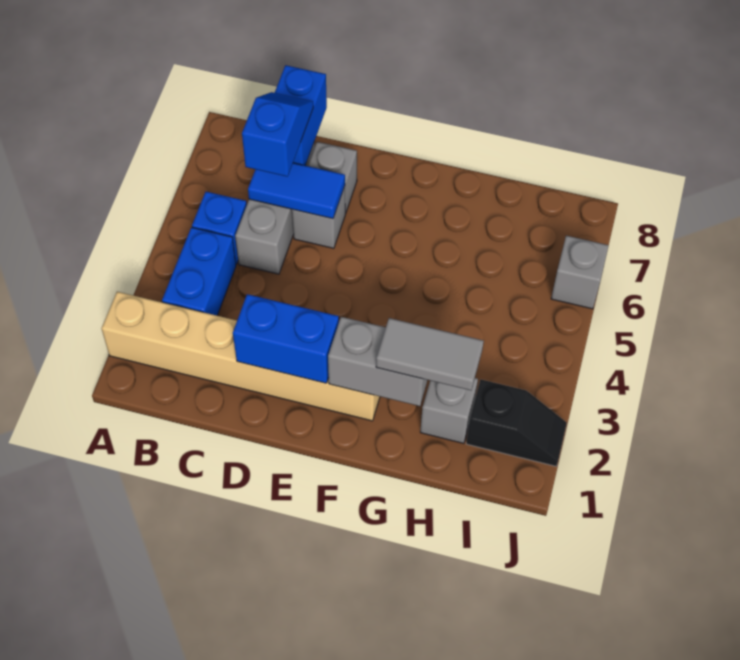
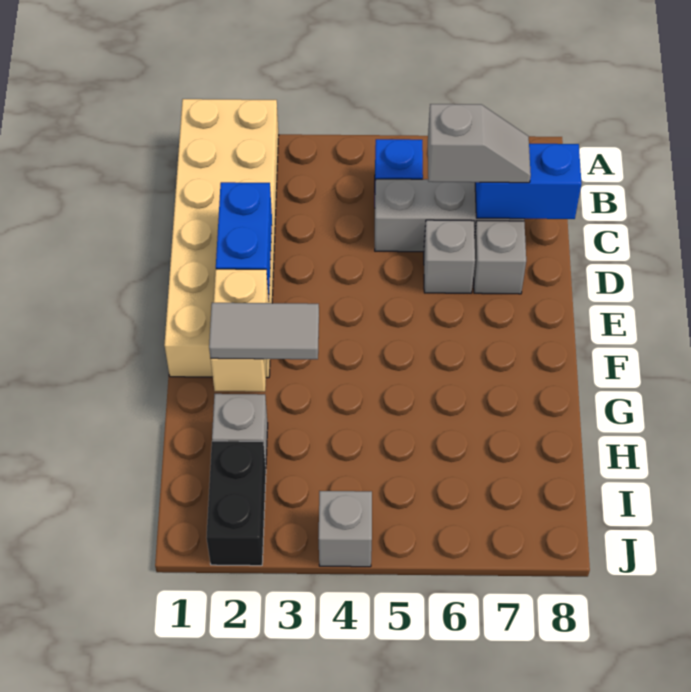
tan 1x6 brick [101,292,380,421] -> tan 2x6 brick [164,99,279,378]
blue 1x2 brick [162,227,236,316] -> none
blue 1x2 tile [248,163,345,219] -> none
blue 1x2 slope [242,92,313,177] -> grey 1x2 slope [428,104,531,183]
grey 1x2 brick [328,317,428,406] -> tan 1x2 brick [211,269,269,392]
grey 1x2 tile [376,318,484,390] -> grey 1x2 tile turned to [209,303,319,359]
black 1x2 slope [466,380,567,466] -> black 1x2 brick [206,441,266,566]
grey 1x1 brick [551,236,609,309] -> grey 1x1 brick moved to [319,491,372,567]

